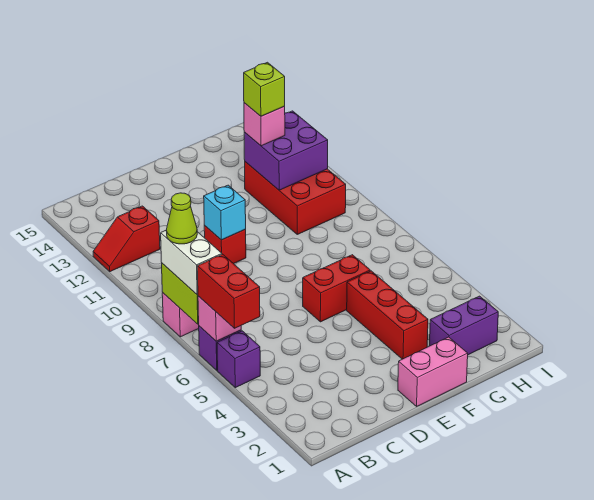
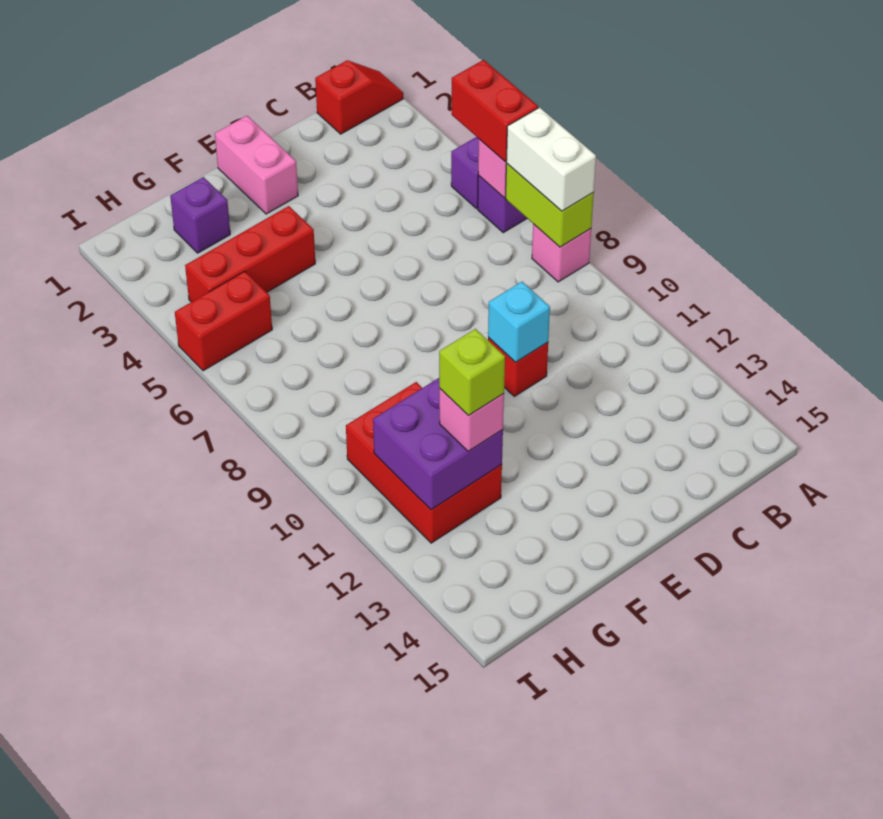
lime 1x1 cone [166,193,197,244] -> none
red 1x2 slope [93,206,160,272] -> red 1x2 slope moved to [315,60,403,134]
pink 1x2 brick [398,337,468,406] -> pink 1x2 brick turned to [215,116,298,214]
red 1x2 brick [303,255,370,322] -> red 1x2 brick moved to [175,271,272,371]
red 1x3 brick [347,271,428,359] -> red 1x3 brick turned to [185,206,315,302]
purple 1x2 brick [429,296,498,355] -> purple 1x1 brick [170,177,230,253]

